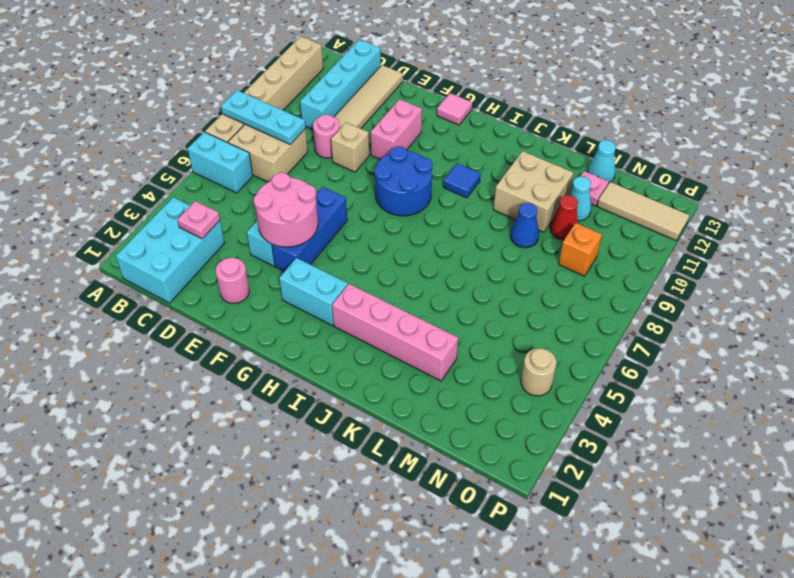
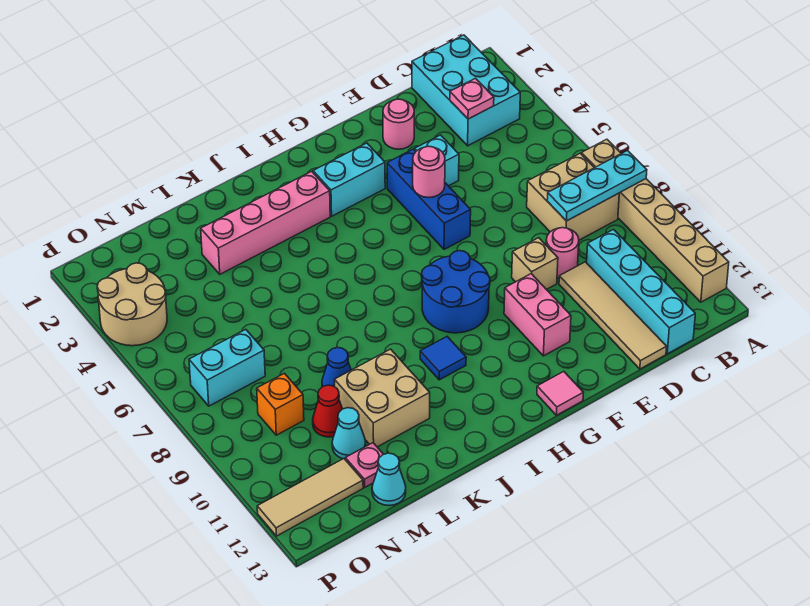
cyan 1x2 brick [188,132,253,193] -> cyan 1x2 brick moved to [189,329,265,406]
pink 2x2 round brick [253,173,318,247] -> pink 1x1 round brick [413,146,445,198]
tan 1x1 round brick [521,348,556,396] -> tan 2x2 round brick [97,263,167,346]

